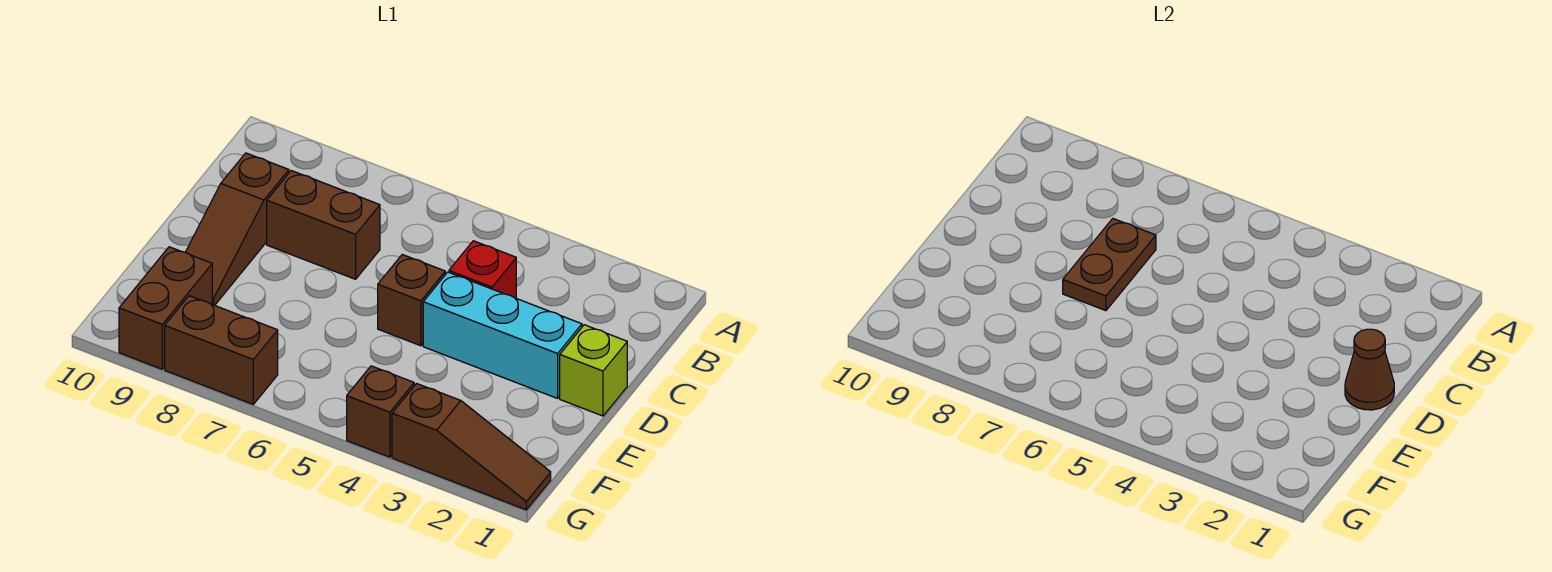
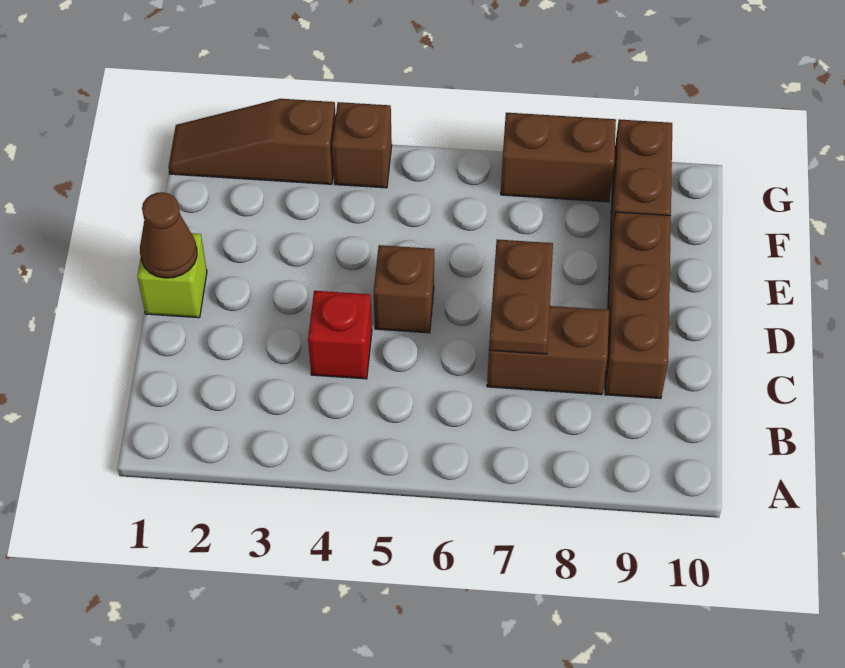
brown 1x3 slope [186,153,289,305] -> brown 1x3 brick [605,212,671,399]
cyan 1x3 brick [423,272,582,398] -> none

